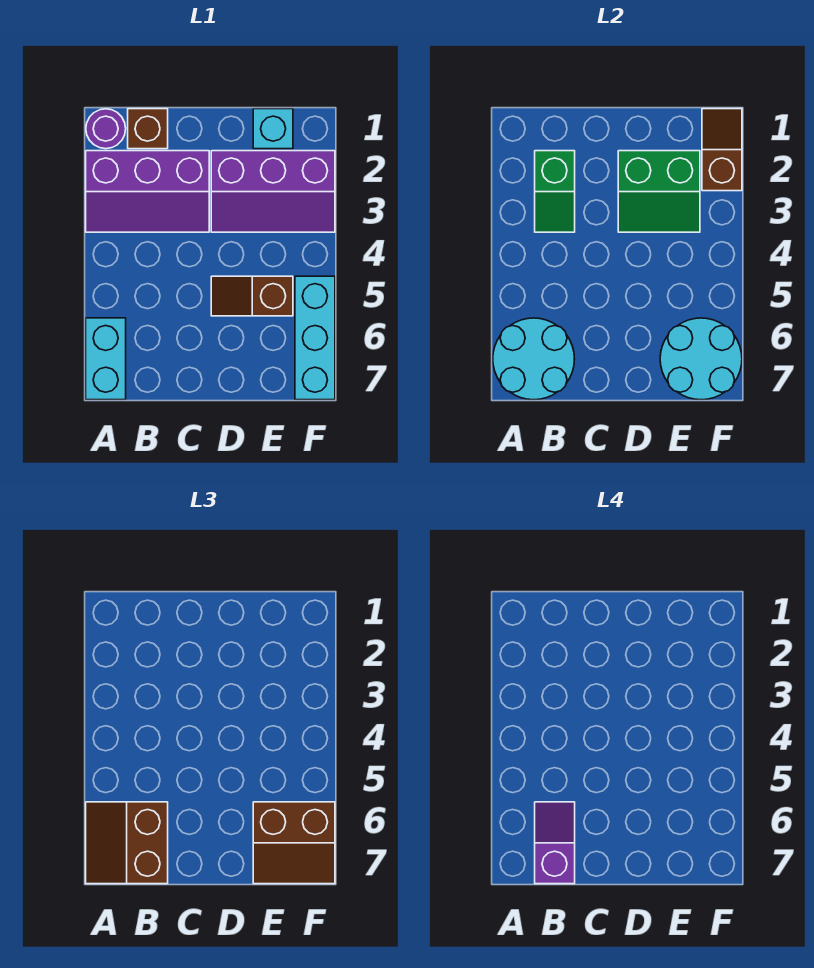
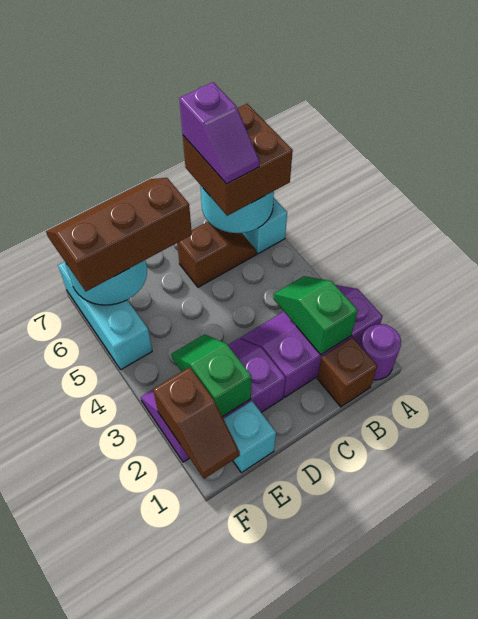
brown 2x2 slope [86,802,168,884] -> brown 2x2 brick [183,104,293,216]
green 2x2 slope [618,151,700,232] -> green 1x2 slope [171,334,252,417]
brown 1x2 slope [211,276,293,316] -> brown 1x2 slope moved to [177,222,257,287]
brown 2x2 slope [253,802,335,884] -> brown 2x3 slope [46,178,192,291]

